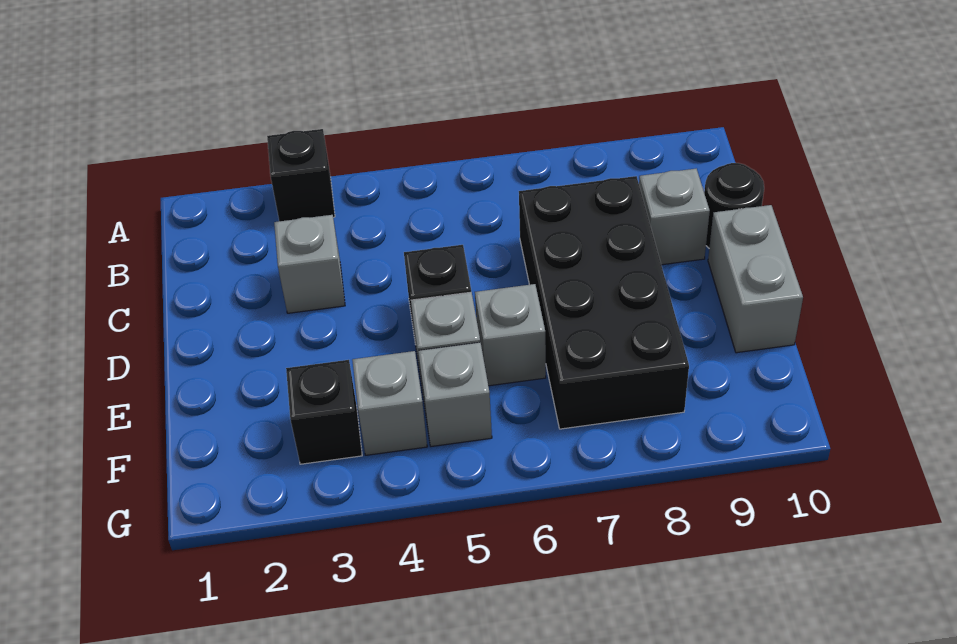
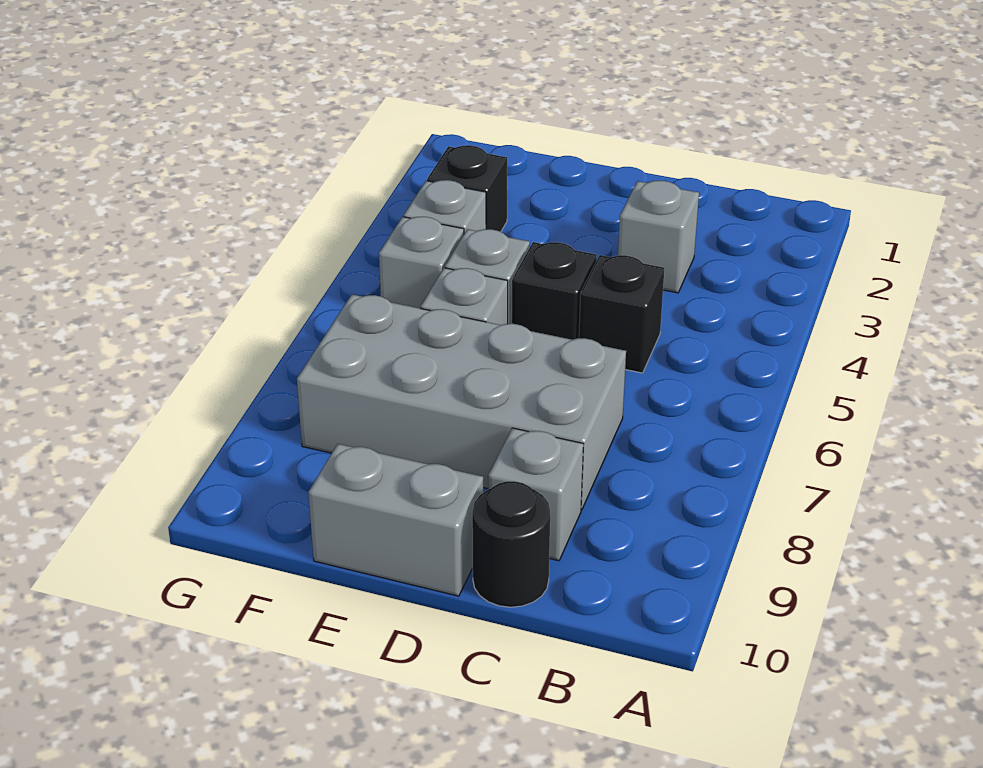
black 1x1 brick [267,129,335,221] -> black 1x1 brick moved to [579,255,665,373]
black 2x4 brick [519,176,689,429] -> grey 2x4 brick [297,295,626,510]

